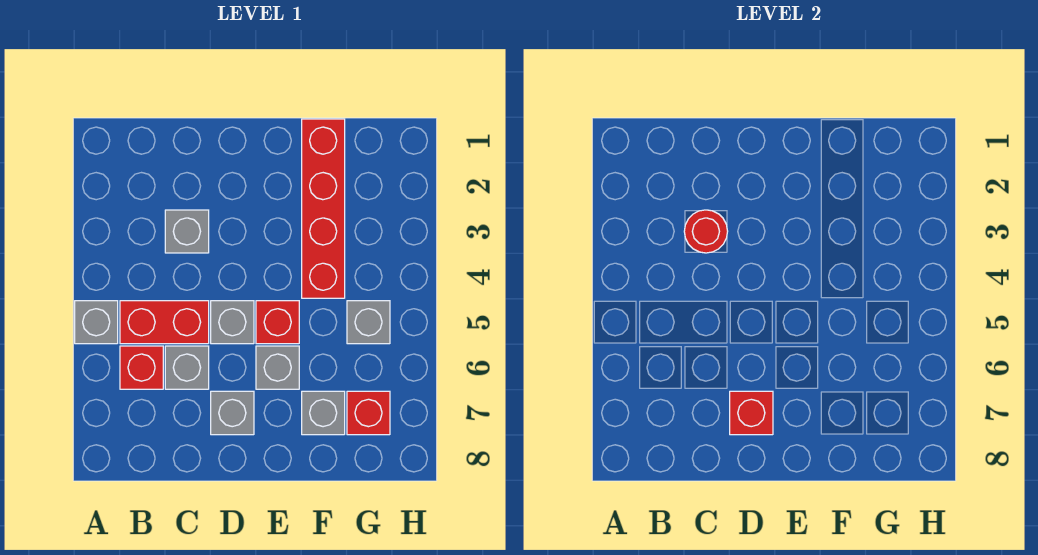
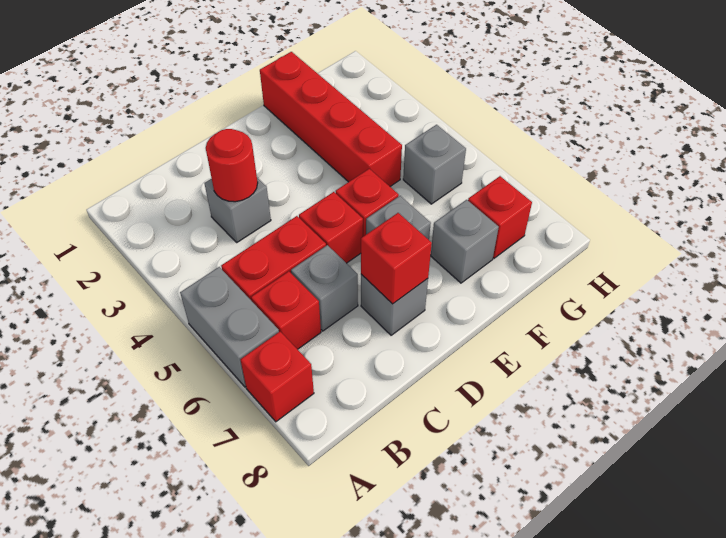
grey 1x1 brick [75,301,118,344] -> grey 1x2 brick [180,267,279,387]
none -> red 1x1 brick [240,332,314,422]
grey 1x1 brick [211,301,254,344] -> red 1x1 brick [299,192,363,263]

